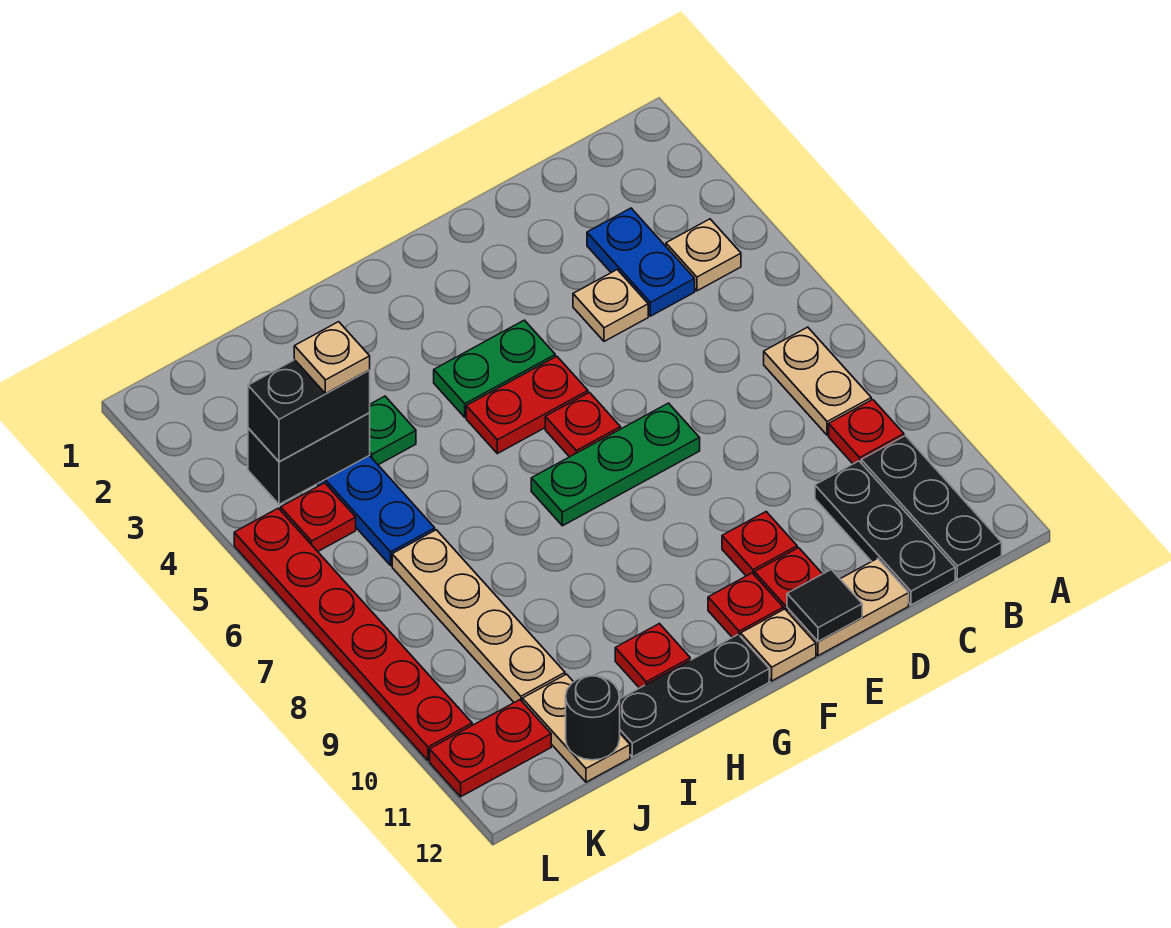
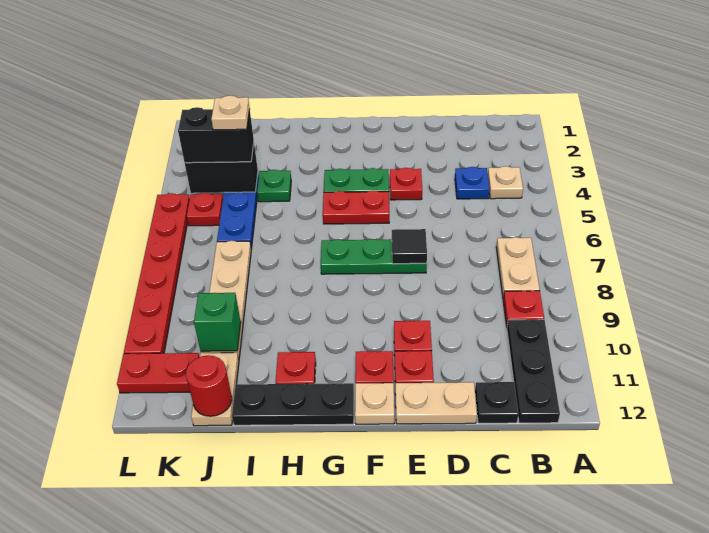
blue 1x2 plate [587,208,695,316] -> blue 1x1 plate [455,167,489,199]
black 1x3 plate [815,461,955,605] -> black 1x1 plate [475,382,518,423]
tan 1x1 plate [573,270,648,341] -> none
black 1x1 tile [787,570,862,641] -> black 1x1 tile moved to [392,229,427,264]
red 1x1 plate [545,392,621,457] -> red 1x1 plate moved to [390,168,422,200]
none -> green 1x1 brick [194,293,241,351]
black 1x1 round brick [566,676,620,760] -> red 1x1 round brick [186,355,232,416]

